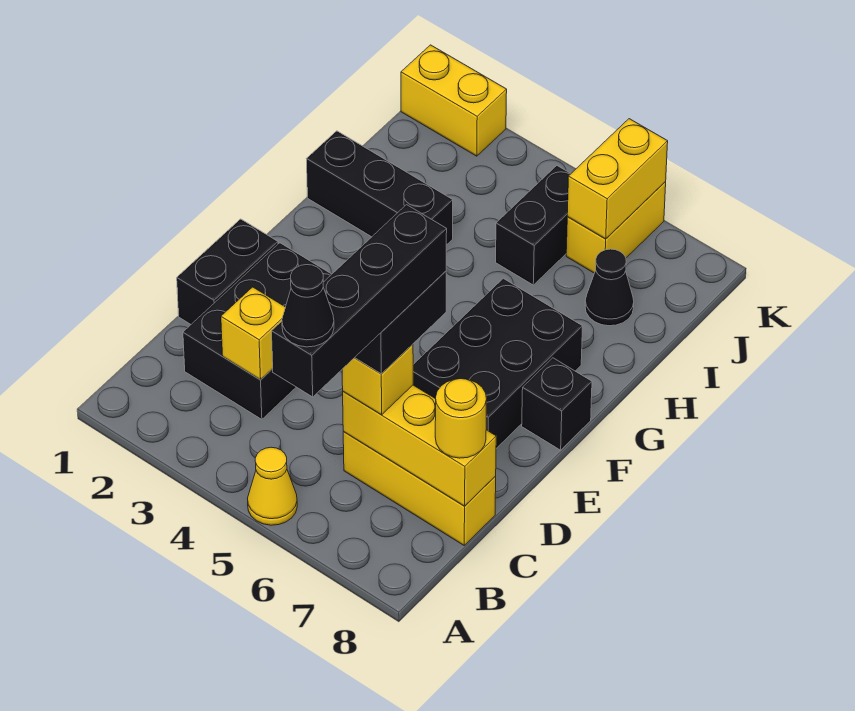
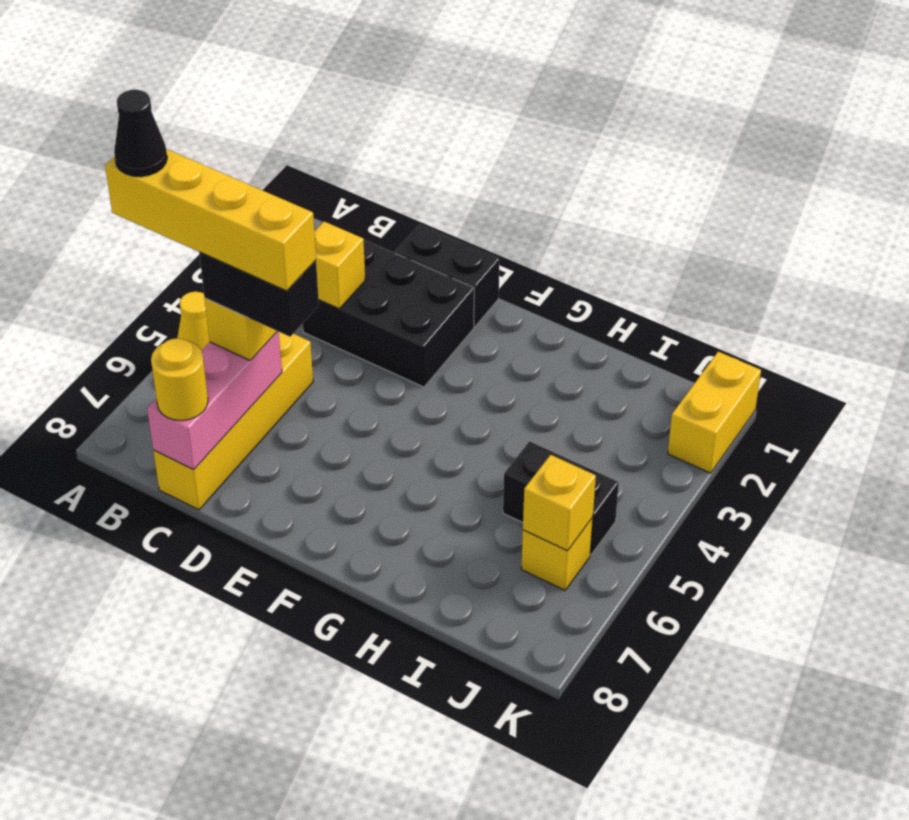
black 1x4 brick [272,205,447,397] -> yellow 1x4 brick [105,149,316,291]
yellow 1x3 brick [343,431,496,545] -> yellow 1x4 brick [153,332,313,510]
yellow 1x3 brick [343,385,496,506] -> pink 1x3 brick [147,331,282,470]
black 2x3 brick [413,278,583,448] -> none
black 1x1 brick [522,358,592,450] -> none
black 1x3 brick [307,131,453,245] -> none
black 1x1 cone [585,249,634,326] -> none
yellow 1x2 brick [566,182,666,273] -> yellow 1x1 brick [521,517,593,590]
yellow 1x2 brick [567,119,668,239] -> yellow 1x1 brick [523,455,596,551]

